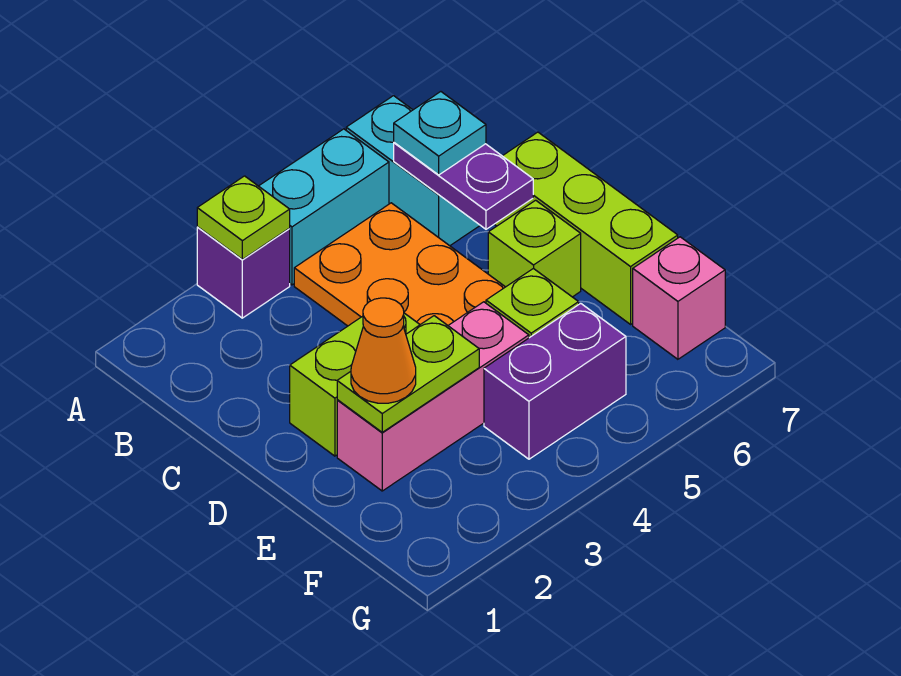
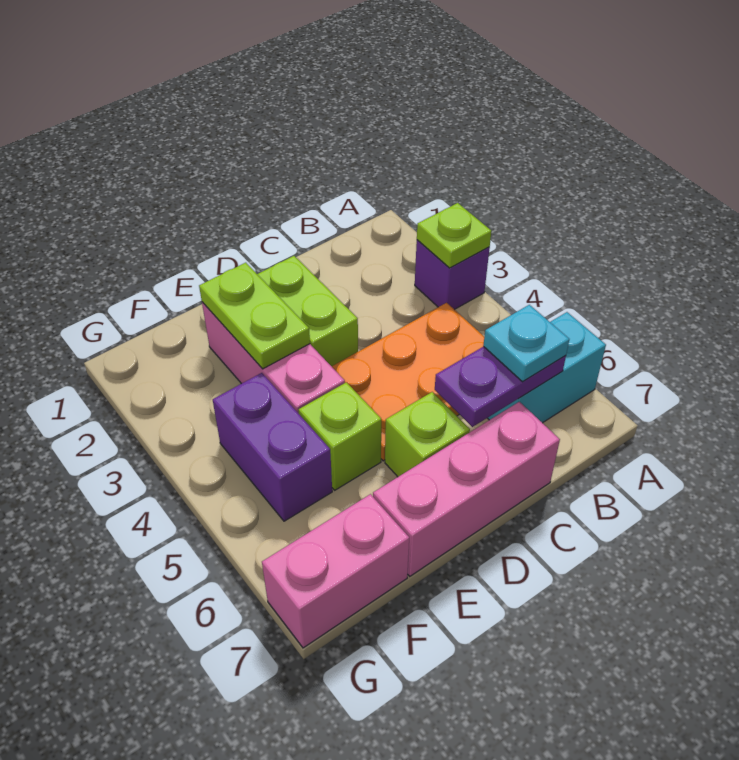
cyan 1x2 brick [259,129,389,285] -> none
lime 1x3 brick [494,132,678,324] -> pink 1x3 brick [373,402,560,576]
orange 1x1 cone [351,298,416,403] -> none
pink 1x1 brick [633,237,725,359] -> pink 1x2 brick [262,494,409,648]

